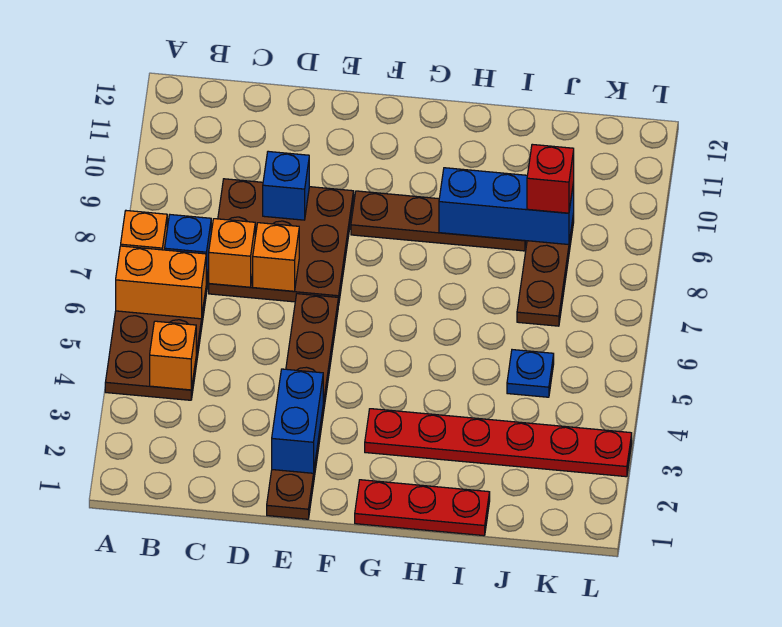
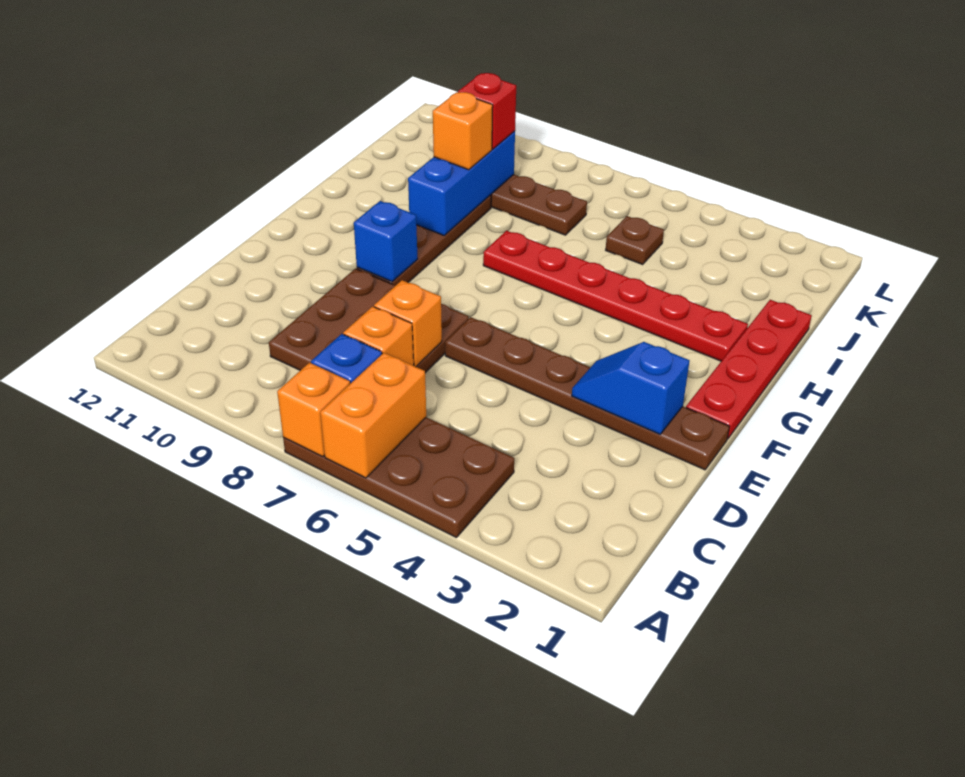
orange 1x1 brick [150,321,196,390] -> orange 1x1 brick moved to [433,92,493,170]
blue 1x1 brick [263,151,309,220] -> blue 1x1 brick moved to [354,201,418,282]
blue 1x2 brick [272,369,323,473] -> blue 1x2 slope [572,342,689,434]
red 1x3 plate [355,480,490,536] -> red 1x4 plate [686,300,812,439]
red 1x6 plate [365,409,632,477] -> red 1x6 plate turned to [483,231,748,361]
blue 1x1 plate [507,350,554,397] -> brown 1x1 plate [606,216,664,264]

